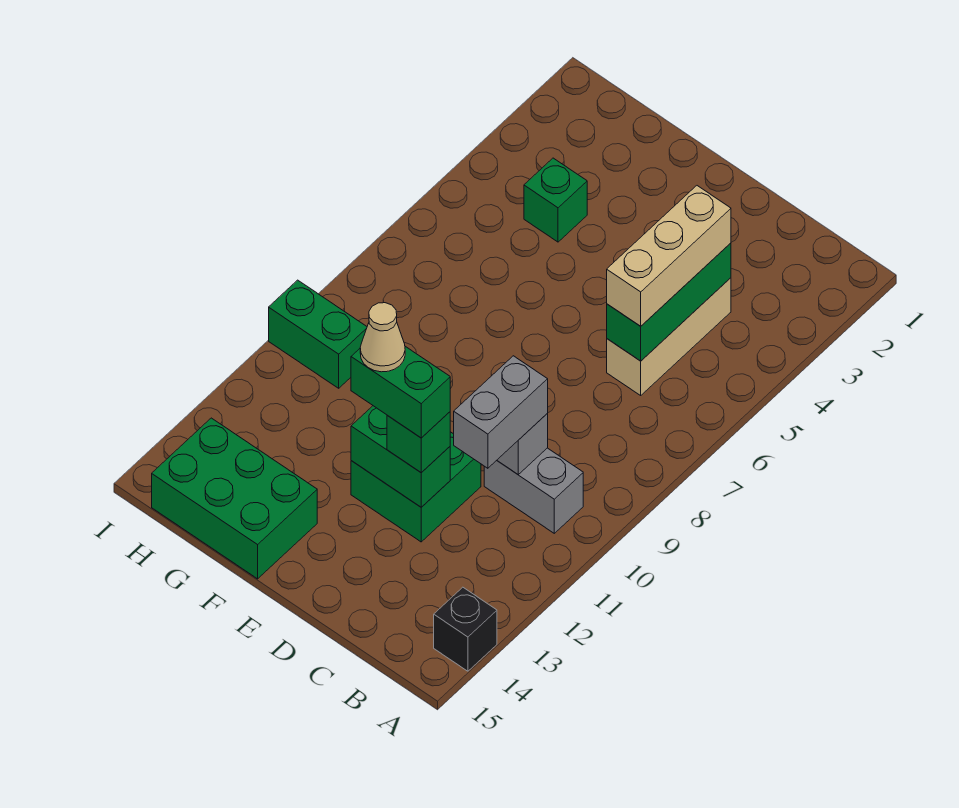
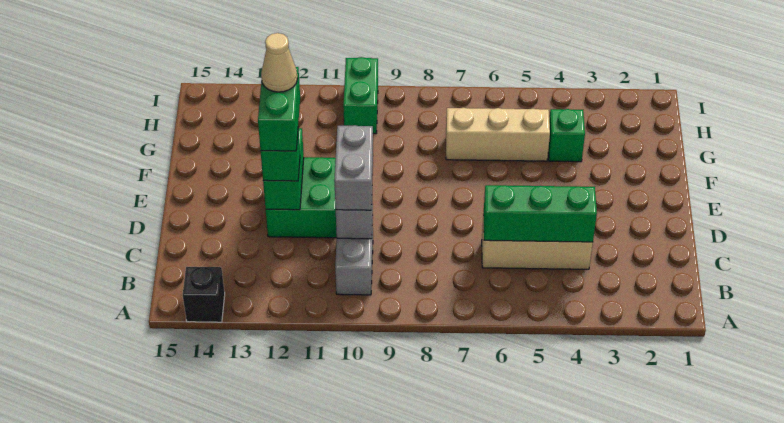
tan 1x3 brick [607,186,731,326] -> tan 1x3 brick moved to [446,108,550,161]
grey 1x2 brick [454,356,548,468] -> grey 1x2 brick turned to [334,125,373,210]
green 2x3 brick [152,418,317,579] -> none

